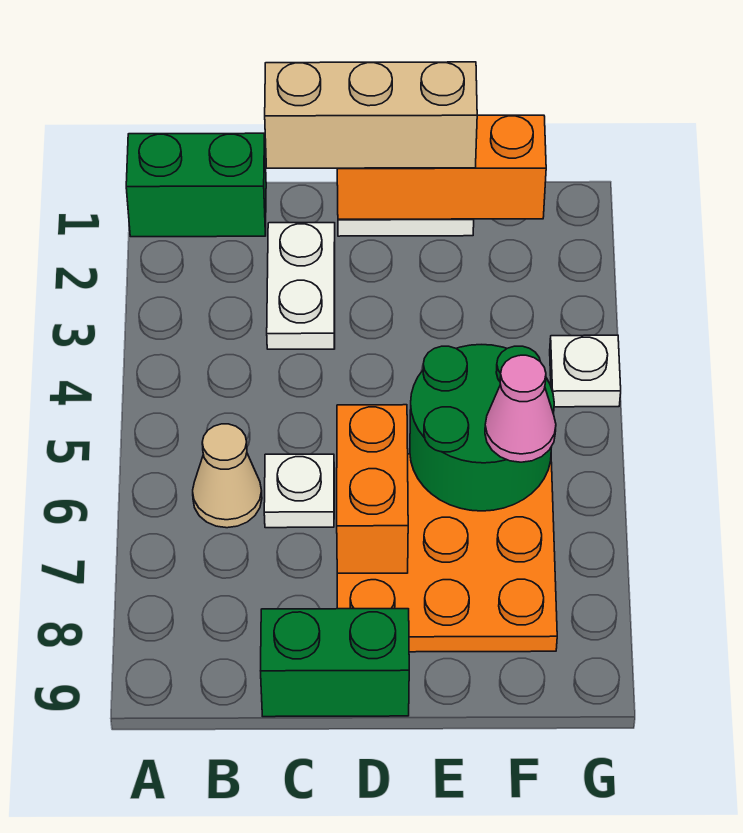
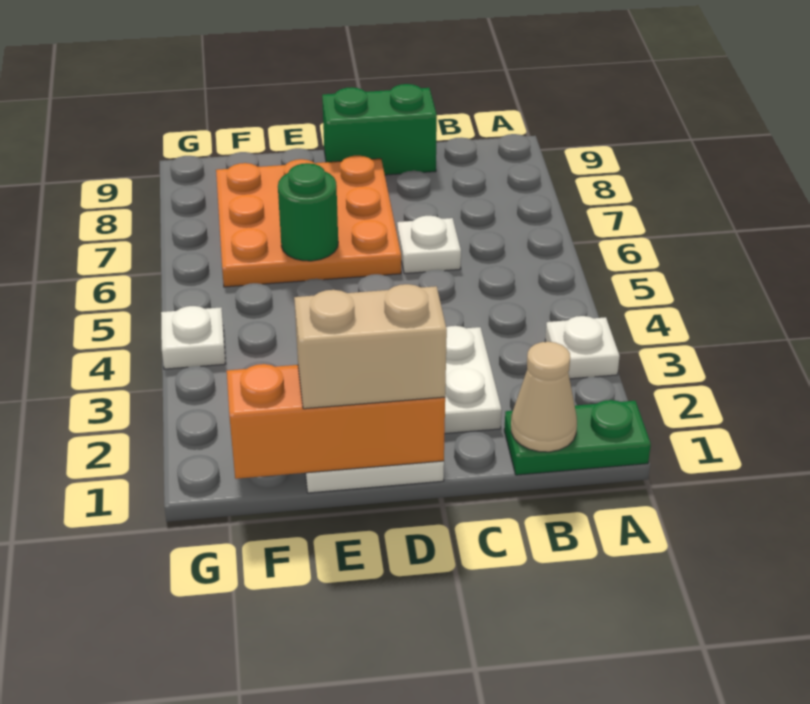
green 1x2 brick [126,133,266,237] -> green 1x2 plate [504,400,651,475]
none -> white 1x1 plate [545,316,620,379]
tan 1x1 cone [193,424,262,528] -> tan 1x1 cone moved to [511,342,577,452]
tan 1x3 brick [265,62,477,169] -> tan 1x2 brick [294,284,447,409]
orange 1x2 brick [337,405,408,573] -> none
green 2x2 round brick [410,345,554,511] -> green 1x1 round brick [278,163,338,261]
pink 1x1 cone [485,355,556,462] -> none

